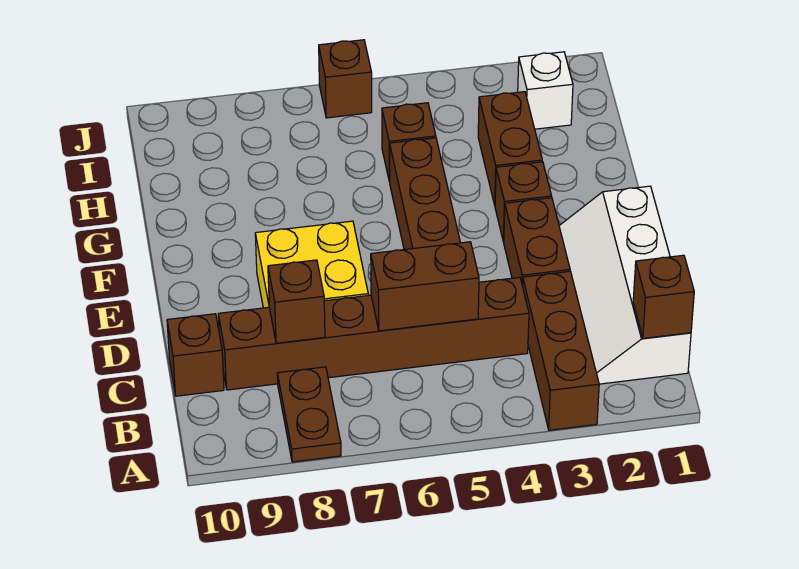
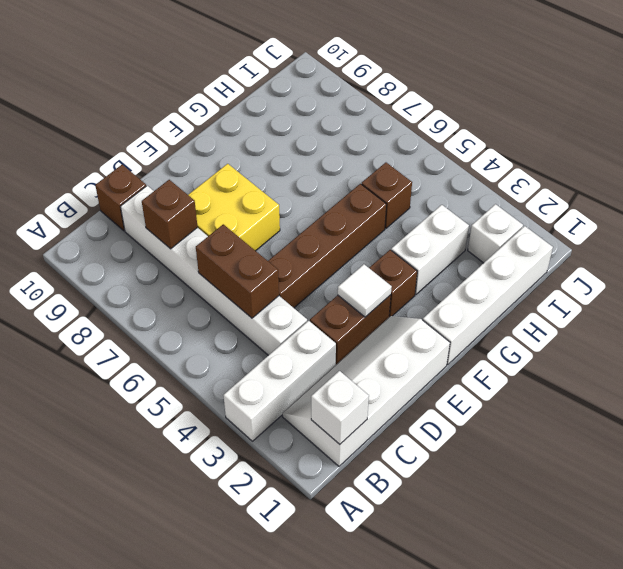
brown 1x3 brick [522,271,599,430] -> white 1x3 brick [223,321,336,441]
brown 1x2 plate [277,367,341,462] -> none
brown 1x1 brick [633,255,694,338] -> white 1x1 brick [311,371,369,444]
brown 1x6 brick [218,277,529,390] -> white 1x6 brick [120,186,307,355]
none -> white 1x1 tile [338,264,392,317]
none -> white 1x4 brick [423,226,553,365]
brown 1x2 brick [478,92,542,205] -> white 1x2 brick [391,205,469,294]
brown 1x1 brick [319,40,372,118] -> none

